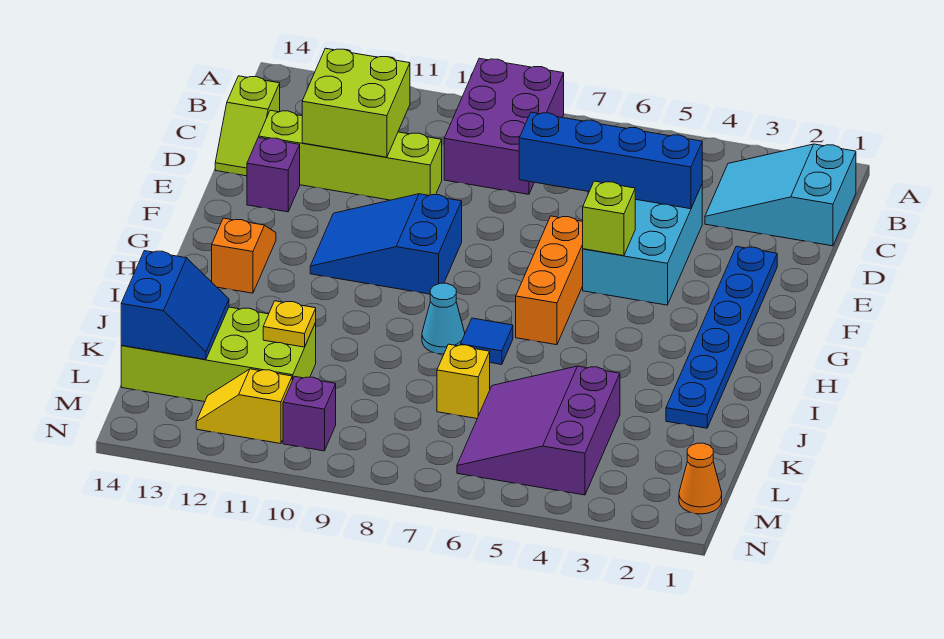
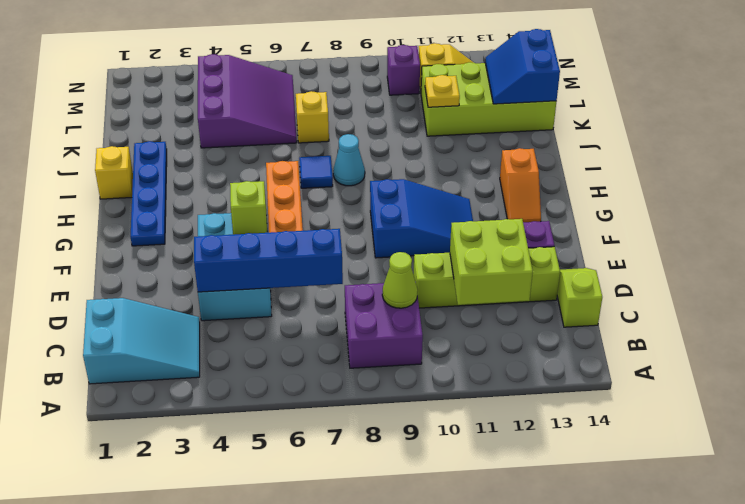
purple 2x3 brick [444,58,564,194] -> purple 2x2 brick [345,283,423,368]
none -> lime 1x1 cone [382,252,418,308]
blue 1x6 plate [666,246,777,428] -> blue 1x4 plate [130,141,167,246]
none -> yellow 1x1 brick [95,146,133,199]
orange 1x1 cone [679,443,722,514] -> none

